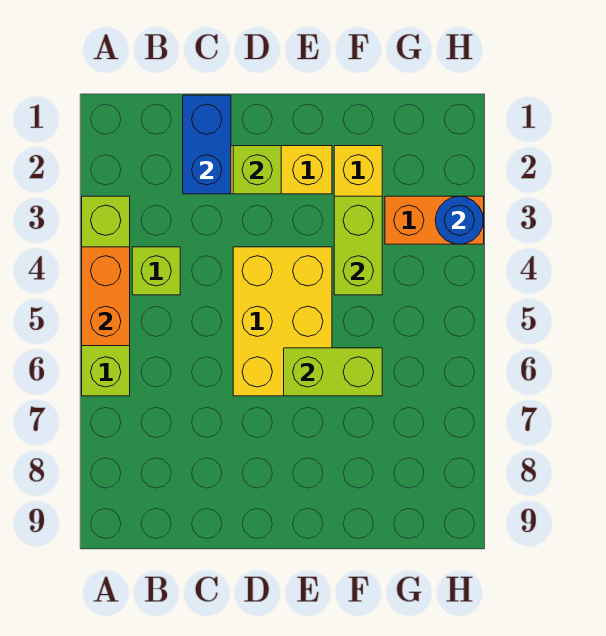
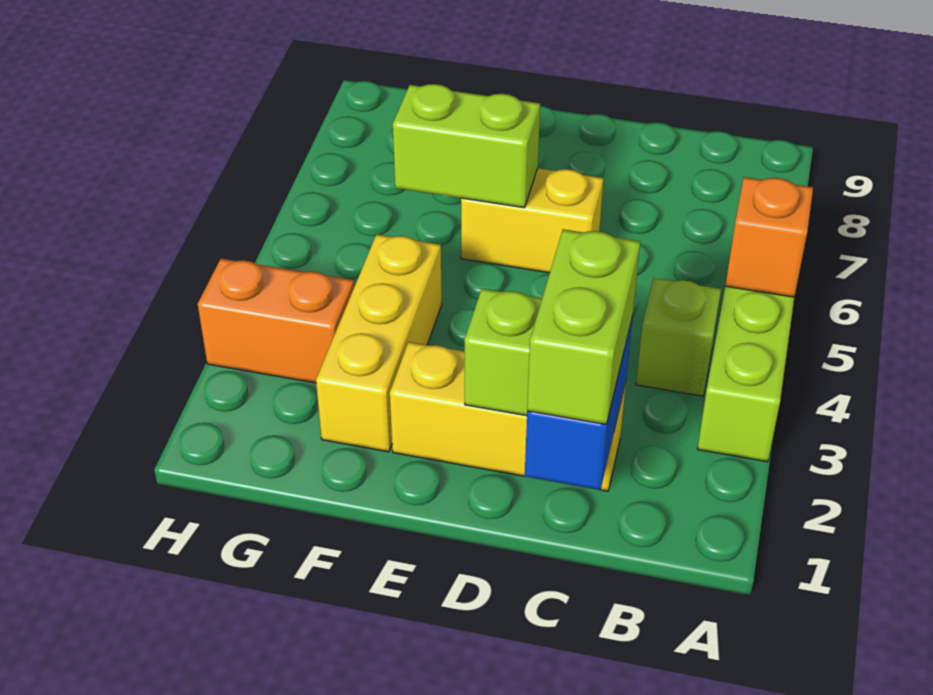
orange 1x2 brick [82,247,130,346] -> orange 1x1 brick [725,177,813,297]
yellow 2x3 brick [233,247,332,396] -> yellow 1x2 brick [461,168,603,273]
lime 1x2 brick [334,196,382,295] -> lime 1x2 brick moved to [527,229,640,425]
blue 1x1 round brick [435,196,483,244] -> none

